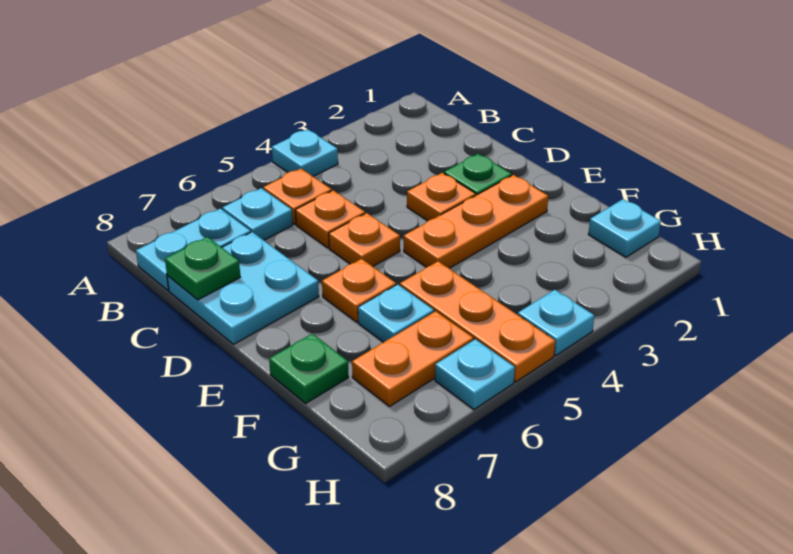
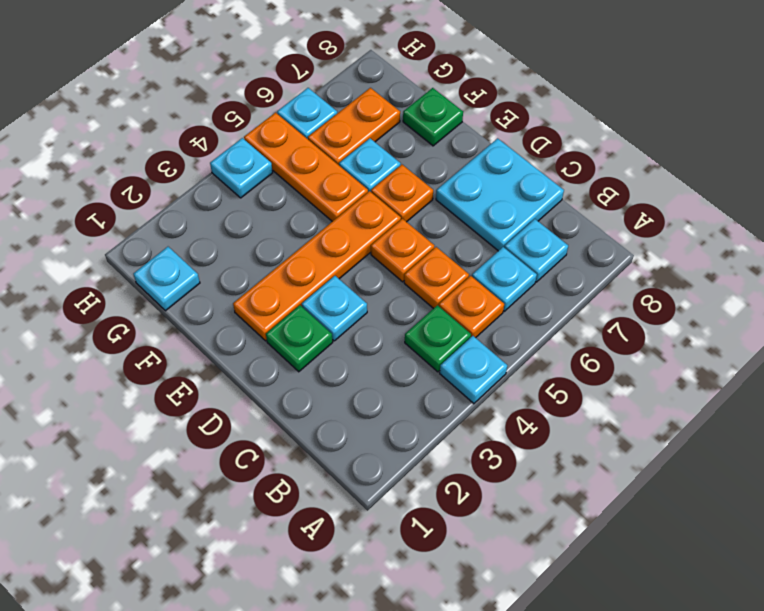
cyan 1x2 plate [136,208,251,290] -> cyan 1x1 plate [504,219,568,282]
green 1x1 plate [165,237,240,300] -> green 1x1 plate moved to [405,305,471,372]
orange 1x1 plate [407,173,476,221] -> cyan 1x1 plate [302,276,367,341]
orange 1x3 plate [404,175,548,268] -> orange 1x4 plate [233,191,401,341]

